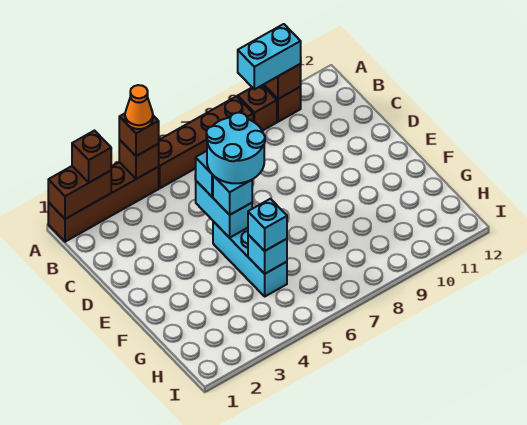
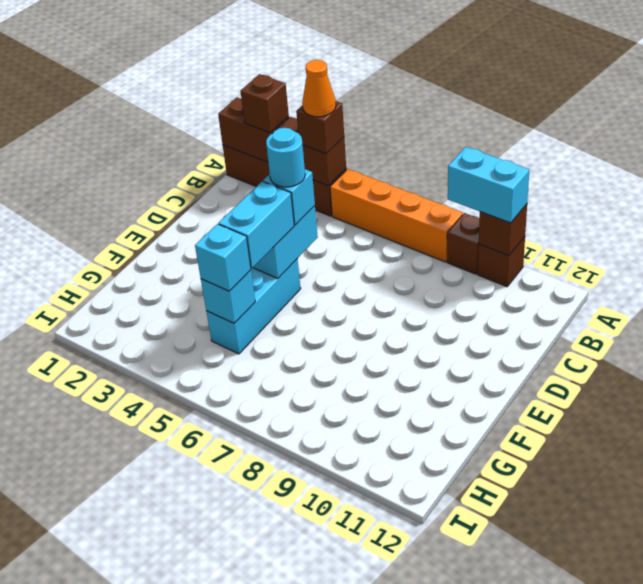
brown 1x1 brick [119,139,159,179] -> brown 1x2 brick [276,117,346,186]
brown 1x4 brick [158,96,253,188] -> orange 1x4 brick [330,169,463,262]
cyan 2x2 round brick [206,113,265,183] -> cyan 1x1 round brick [266,128,305,187]
cyan 1x1 brick [213,175,252,215] -> cyan 1x2 brick [218,181,294,268]

